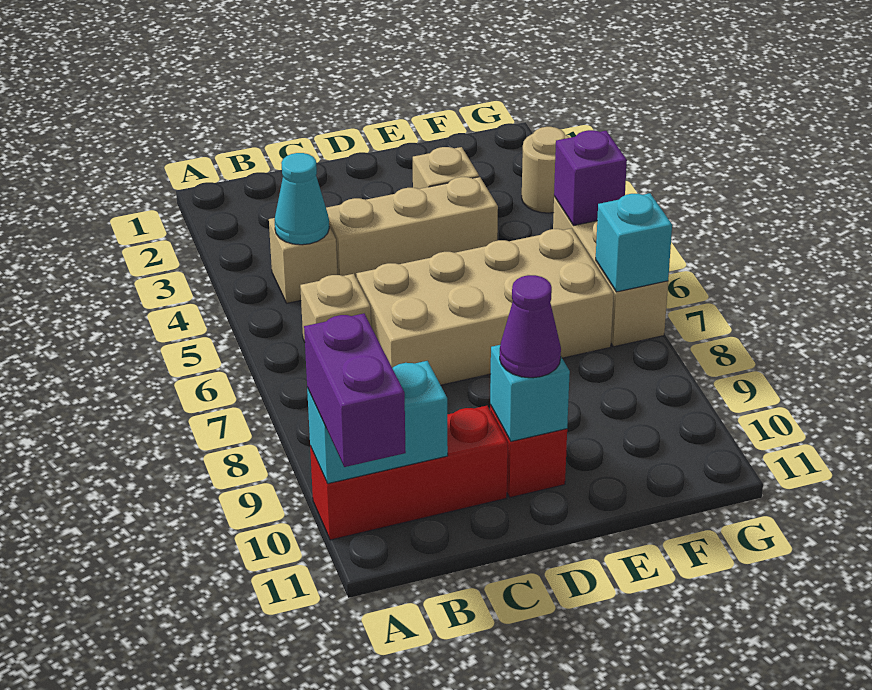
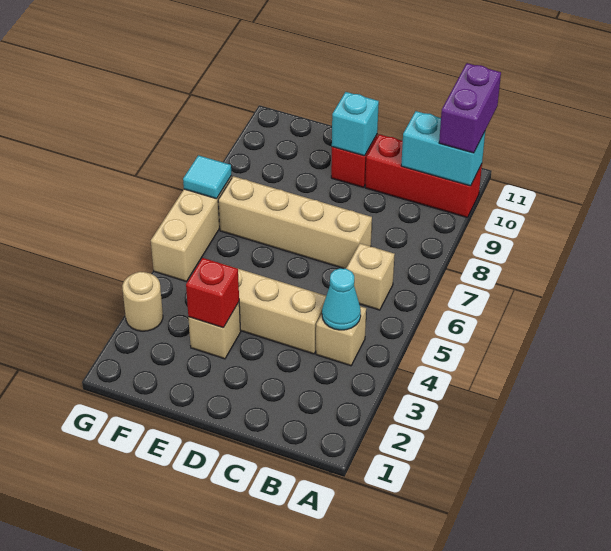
tan 2x4 brick [356,228,614,385] -> tan 1x4 brick [218,176,372,269]
purple 1x1 cone [500,275,561,378] -> none
none -> red 1x1 brick [186,258,239,328]
purple 1x1 brick [554,130,627,226] -> none
cyan 1x1 brick [596,193,672,292] -> cyan 1x1 tile [183,155,231,199]

